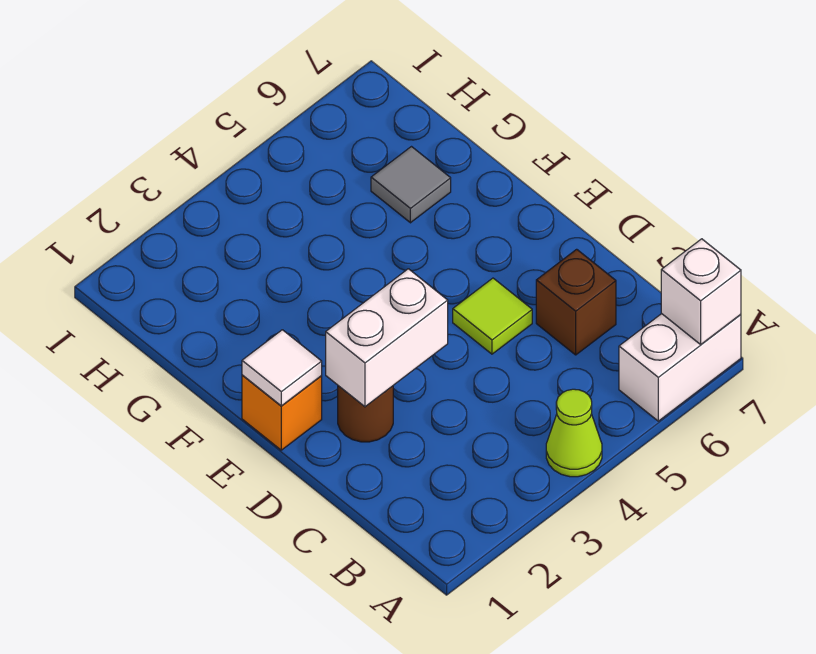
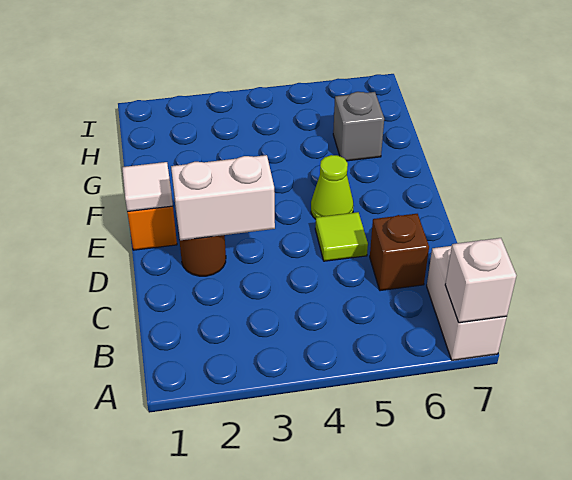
lime 1x1 cone [546,389,602,477] -> lime 1x1 cone moved to [311,155,353,219]
white 1x2 brick [619,314,741,421] -> white 1x2 brick turned to [427,246,507,360]
grey 1x1 tile [371,147,451,223] -> grey 1x1 brick [333,92,384,161]

